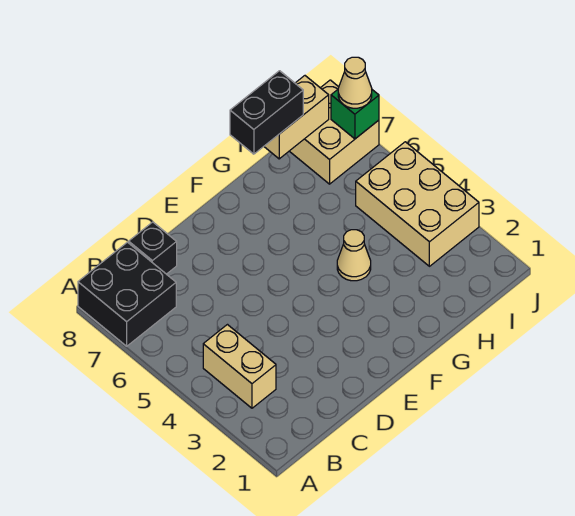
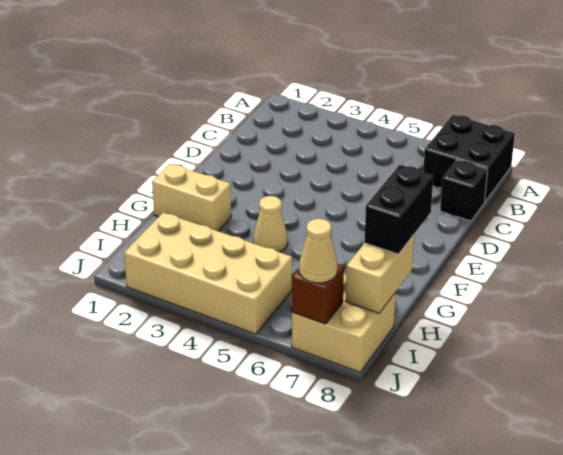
tan 1x2 brick [203,325,276,408] -> tan 1x2 brick moved to [152,164,231,231]
tan 2x3 brick [356,142,479,266] -> tan 2x4 brick [124,212,292,334]
green 1x1 brick [331,90,379,139] -> brown 1x1 brick [292,264,344,324]

